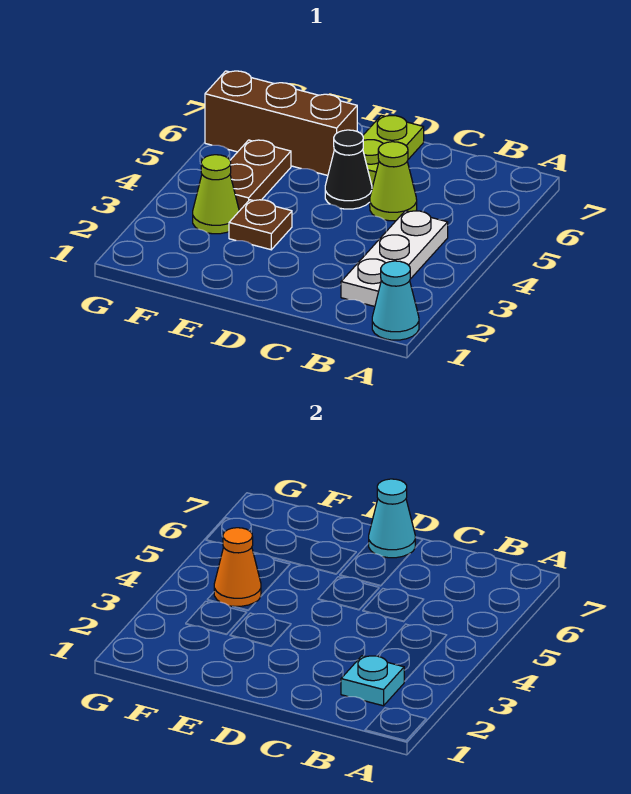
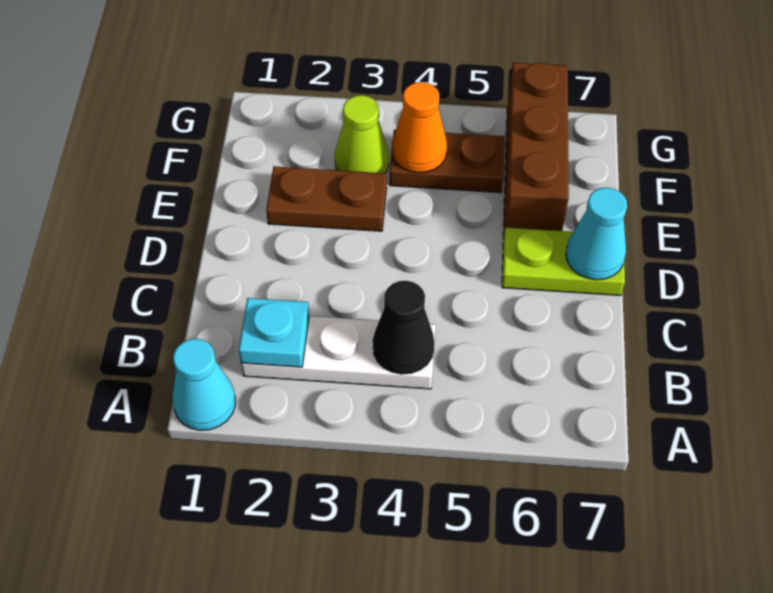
lime 1x1 cone [370,142,417,221] -> none
black 1x1 cone [325,130,372,209] -> black 1x1 cone moved to [373,281,434,374]
brown 1x1 plate [229,200,292,250] -> brown 1x2 plate [266,166,387,231]

